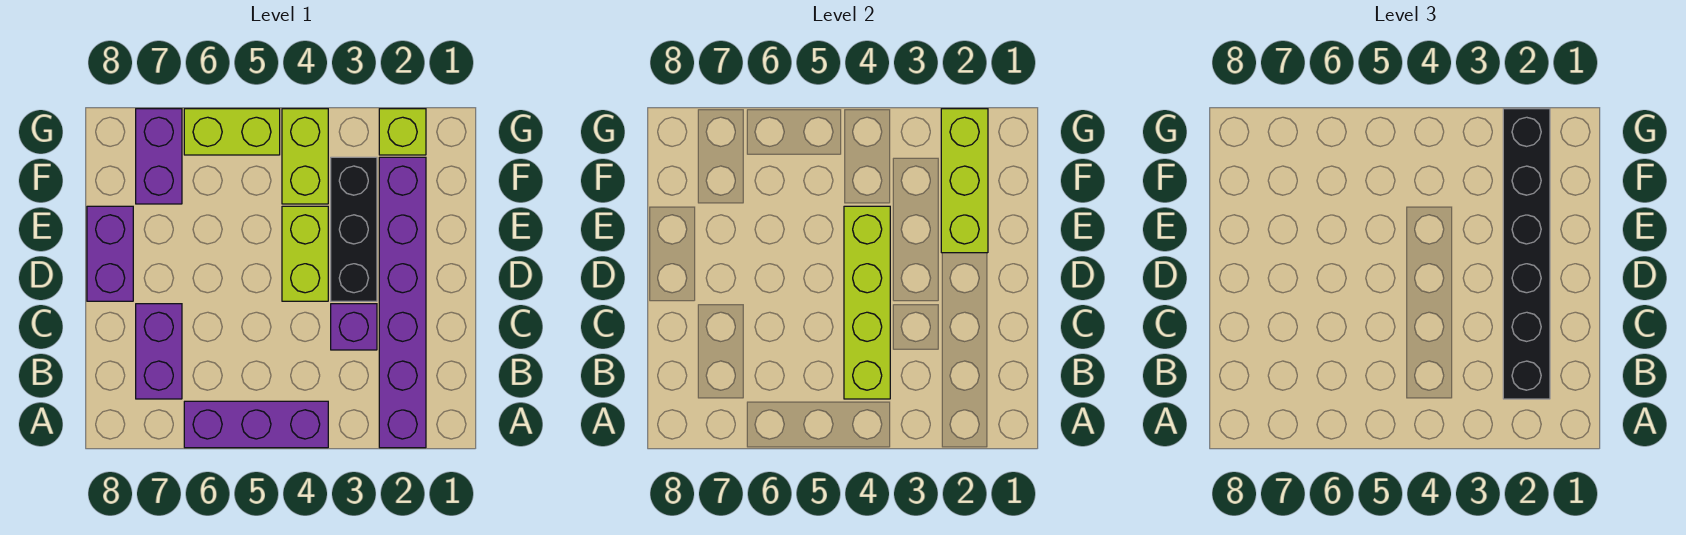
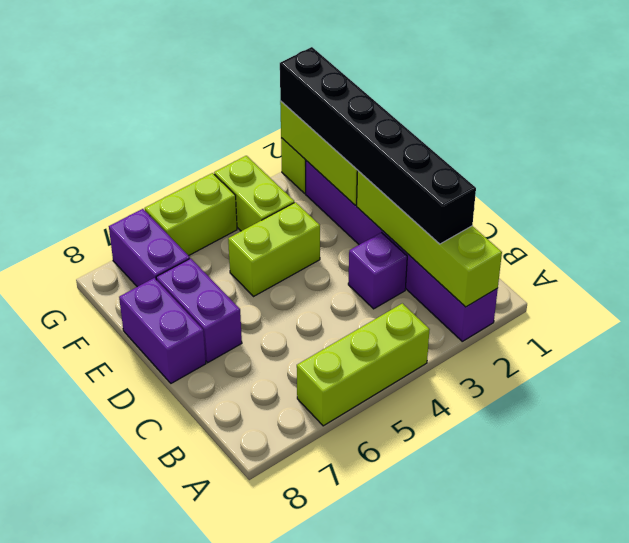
purple 1x3 brick [184,401,328,448] -> lime 1x3 brick [297,303,430,426]
lime 1x4 brick [844,206,890,399] -> lime 1x4 brick moved to [357,171,502,307]
purple 1x2 brick [136,304,182,399] -> purple 1x2 brick moved to [156,258,242,363]
black 1x3 brick [331,157,377,301] -> none
lime 1x2 brick [282,206,328,301] -> lime 1x2 brick turned to [228,202,320,296]

